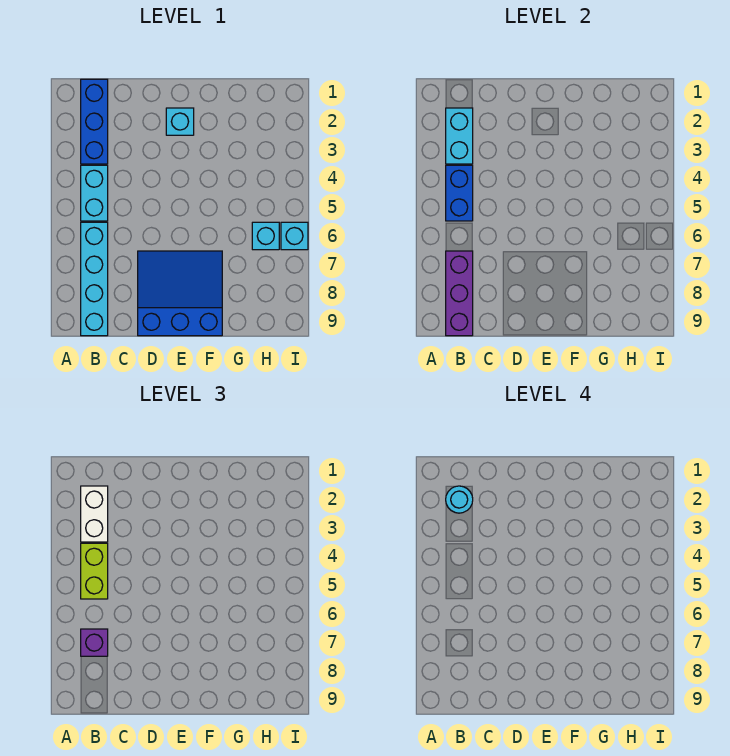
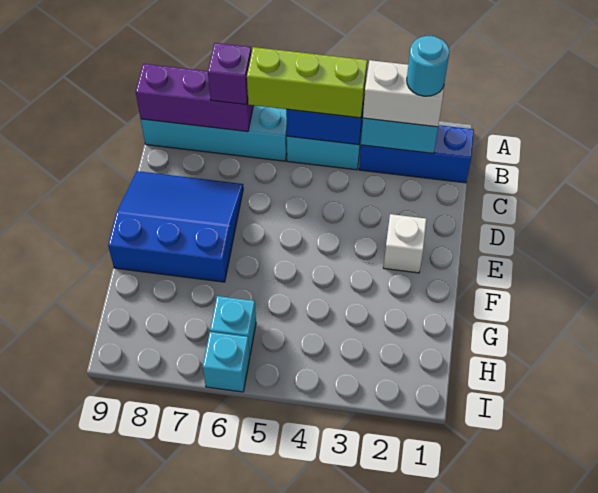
lime 1x2 brick [81,543,108,599] -> lime 1x3 brick [247,47,367,118]
blue 3x3 slope [138,251,222,336] -> blue 3x3 slope turned to [108,171,243,282]
cyan 1x1 brick [166,108,194,135] -> white 1x1 brick [383,214,427,273]

